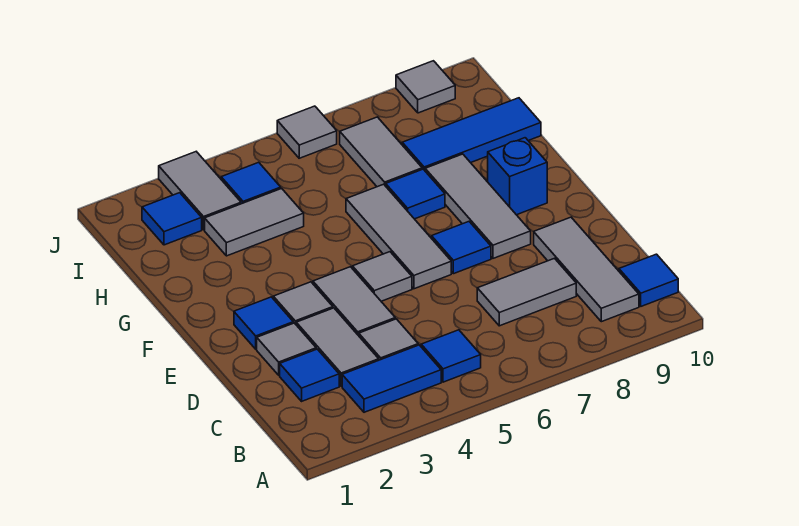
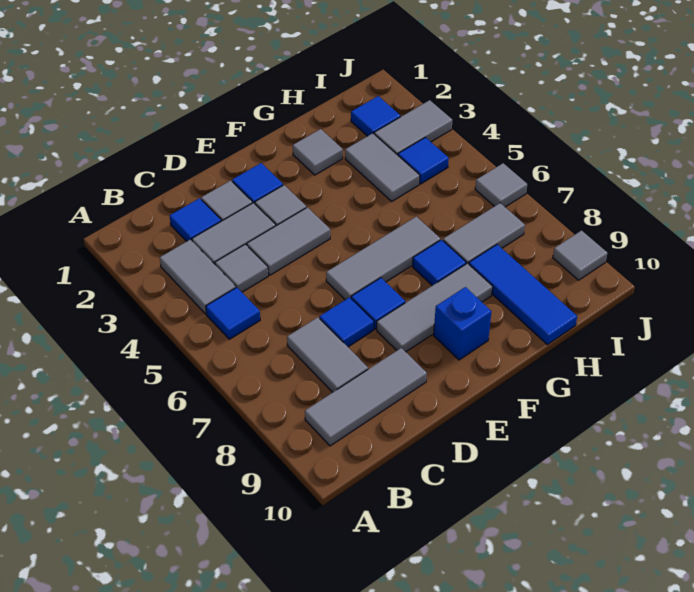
blue 1x2 tile [342,345,441,412] -> grey 1x2 tile [160,240,236,314]
blue 1x1 tile [619,254,678,306] -> blue 1x1 tile moved to [319,297,374,347]
grey 1x1 tile [352,252,412,301] -> grey 1x1 tile moved to [293,129,343,175]

